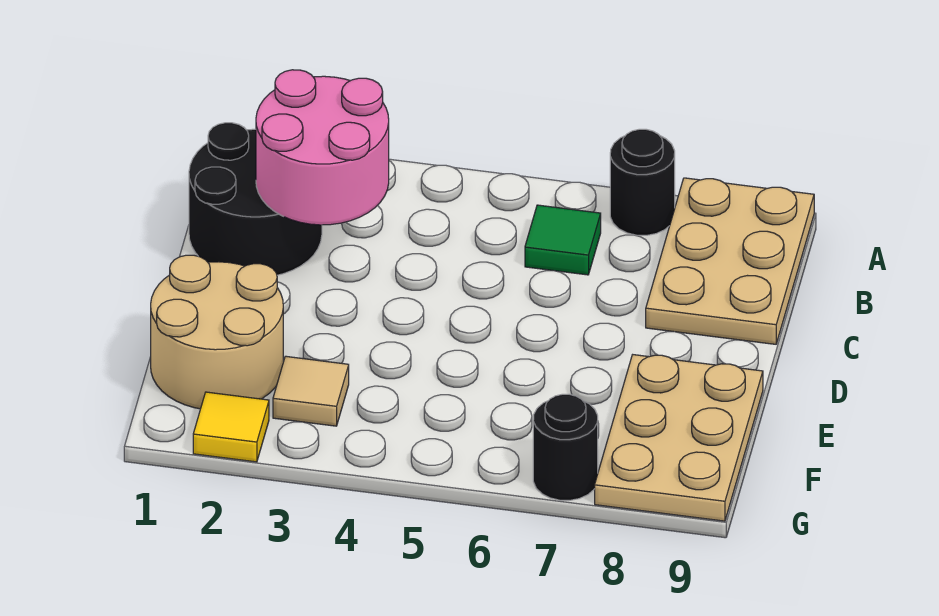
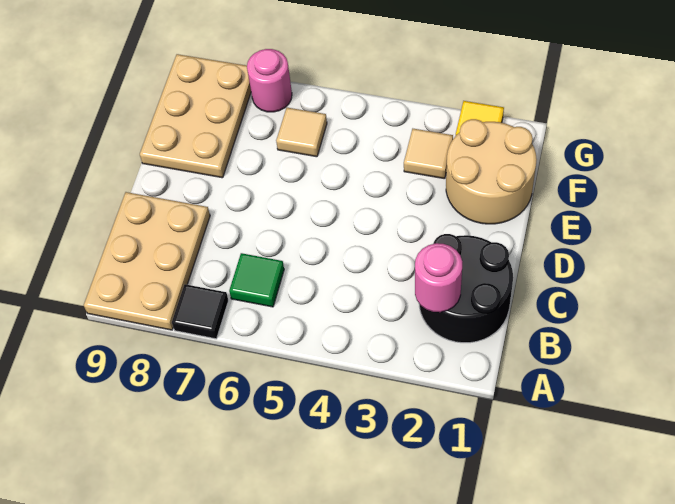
black 1x1 round brick [610,129,675,235] -> black 1x1 tile [172,284,228,339]
pink 2x2 round brick [256,70,389,225] -> pink 1x1 round brick [415,243,462,312]
none -> tan 1x1 tile [276,108,327,157]
black 1x1 round brick [533,394,598,500] -> pink 1x1 round brick [247,49,292,112]

